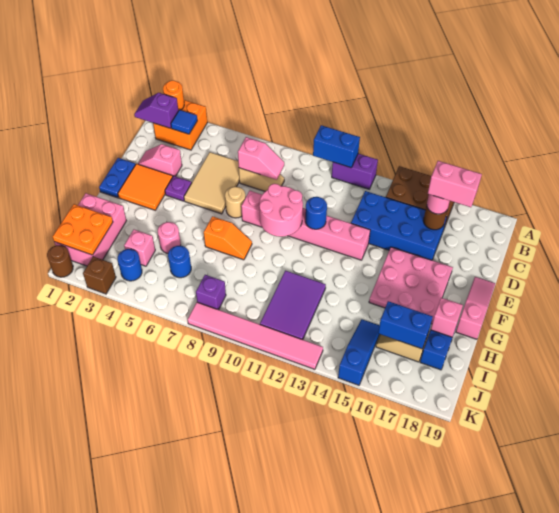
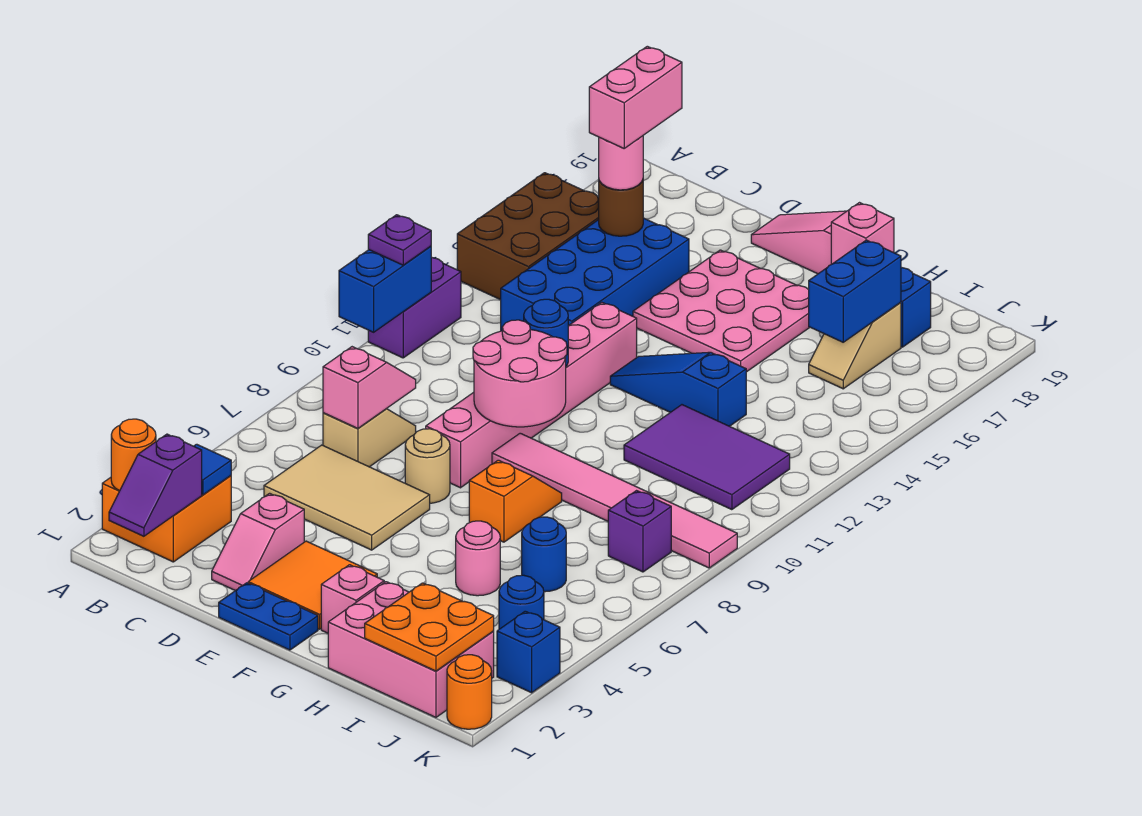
purple 1x1 plate [165,176,192,201] -> purple 1x1 plate moved to [368,215,431,265]
pink 1x1 brick [124,230,155,266] -> pink 1x1 brick moved to [321,565,384,633]
blue 1x3 slope [338,319,379,385] -> blue 1x3 slope moved to [610,352,746,426]
brown 1x1 round brick [47,245,73,277] -> orange 1x1 round brick [447,655,492,729]
brown 1x1 brick [83,257,116,294] -> blue 1x1 brick [497,611,560,693]
pink 1x6 tile [188,302,323,369] -> pink 1x6 tile turned to [492,433,737,568]

